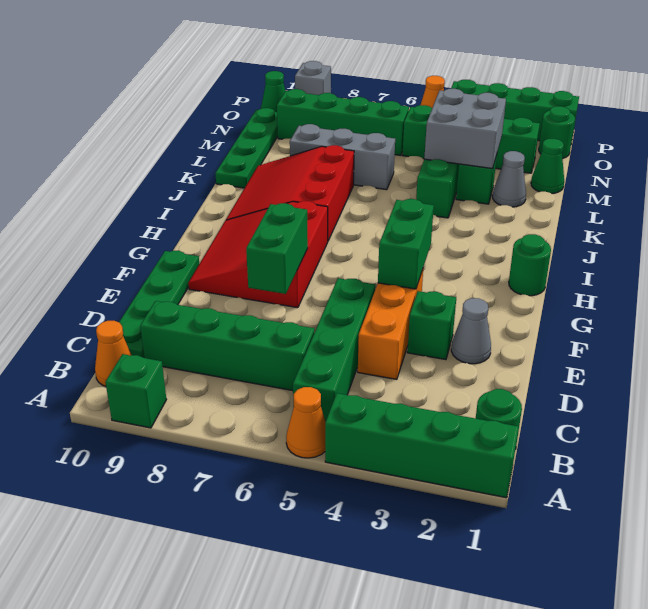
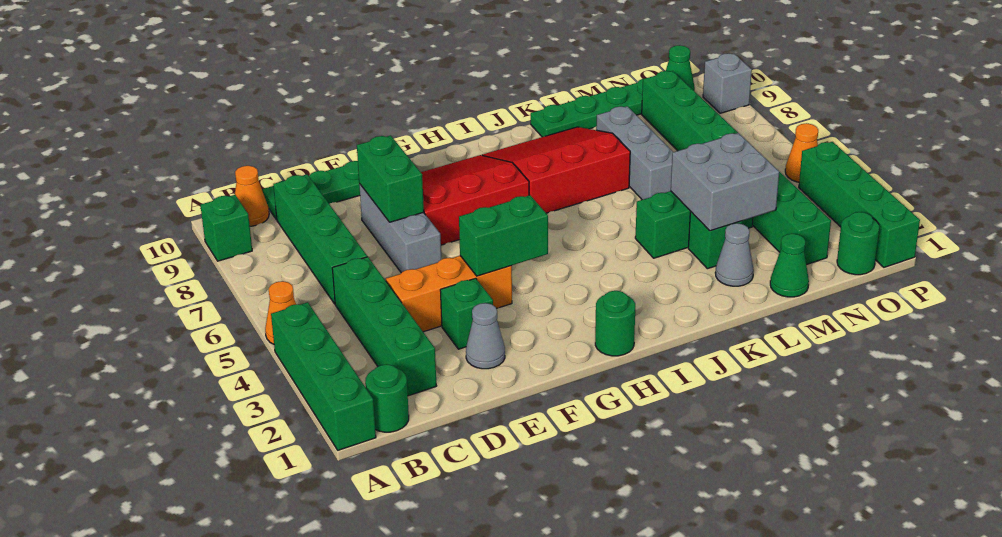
green 1x4 brick [293,278,375,422] -> green 1x4 brick turned to [332,257,436,396]
none -> grey 1x3 brick [359,184,441,272]
green 1x2 brick [246,203,308,294] -> green 1x2 brick turned to [357,135,424,222]

